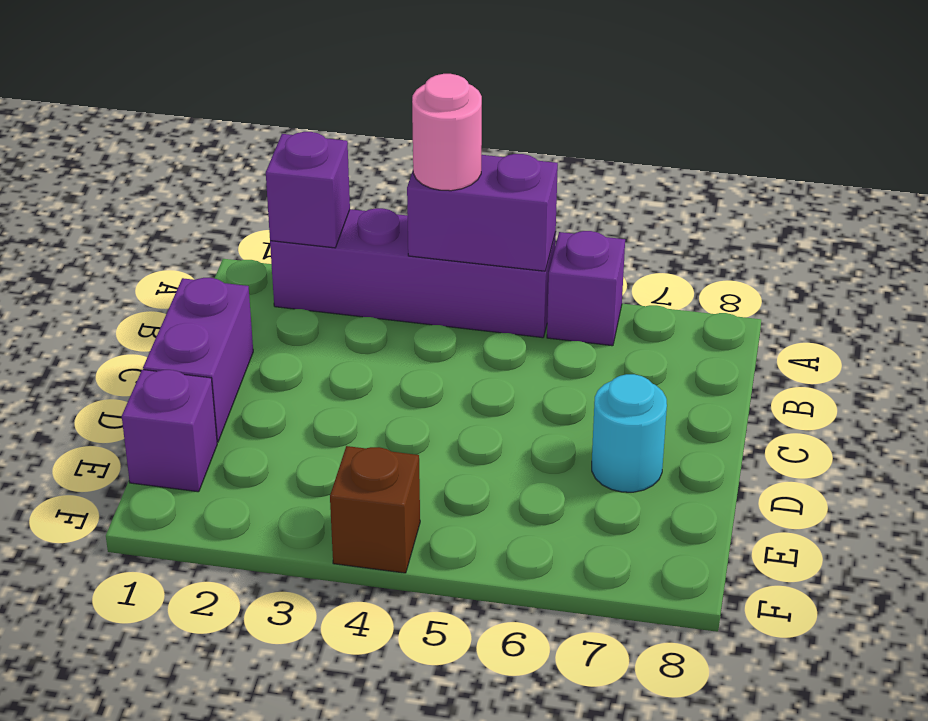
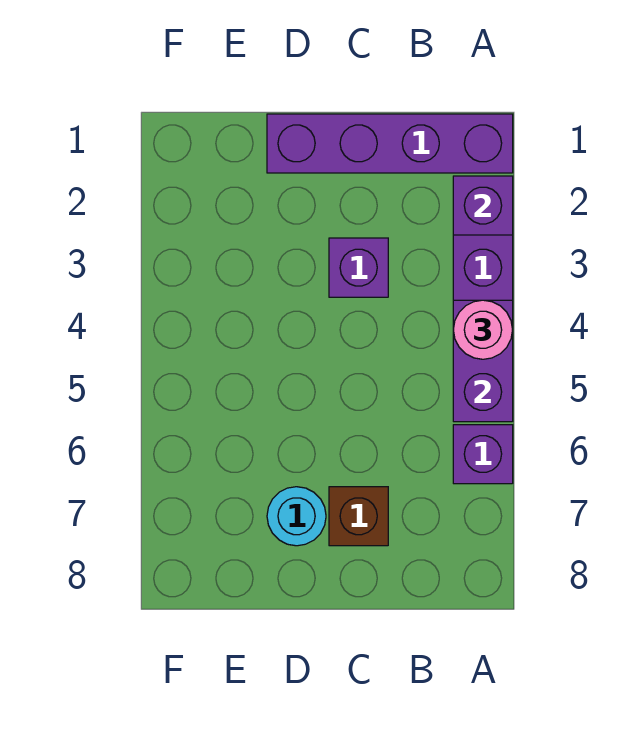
purple 1x2 brick [143,278,253,442] -> purple 1x4 brick [267,114,513,173]
purple 1x1 brick [122,370,217,492] -> purple 1x1 brick moved to [329,238,388,297]
brown 1x1 brick [330,446,420,573] -> brown 1x1 brick moved to [329,487,388,546]

